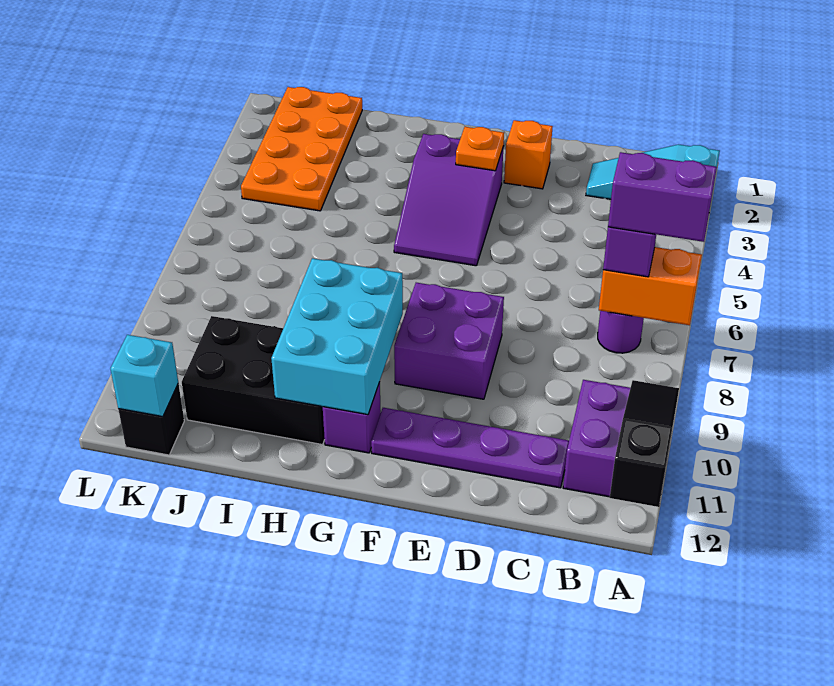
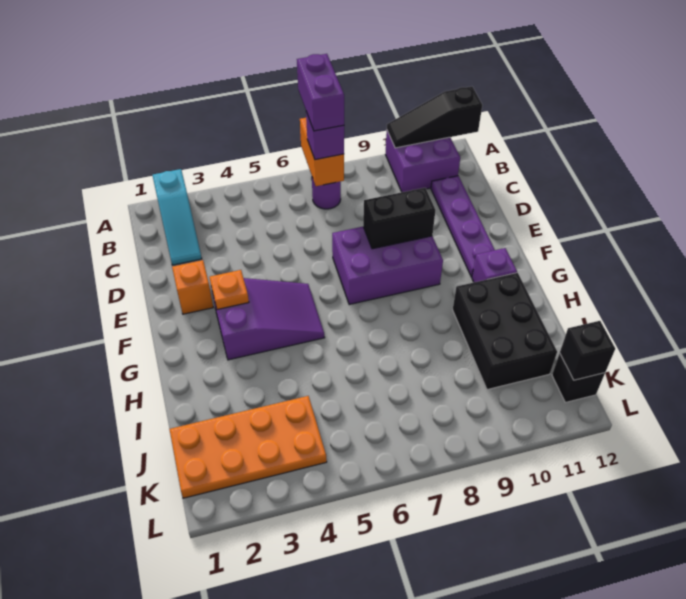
purple 2x2 brick [394,283,504,399] -> purple 2x3 brick [332,227,443,305]
none -> black 1x2 brick [363,188,436,249]
cyan 2x3 brick [271,258,403,415] -> none
cyan 1x1 brick [110,335,178,417] -> black 1x1 brick [560,321,615,380]

